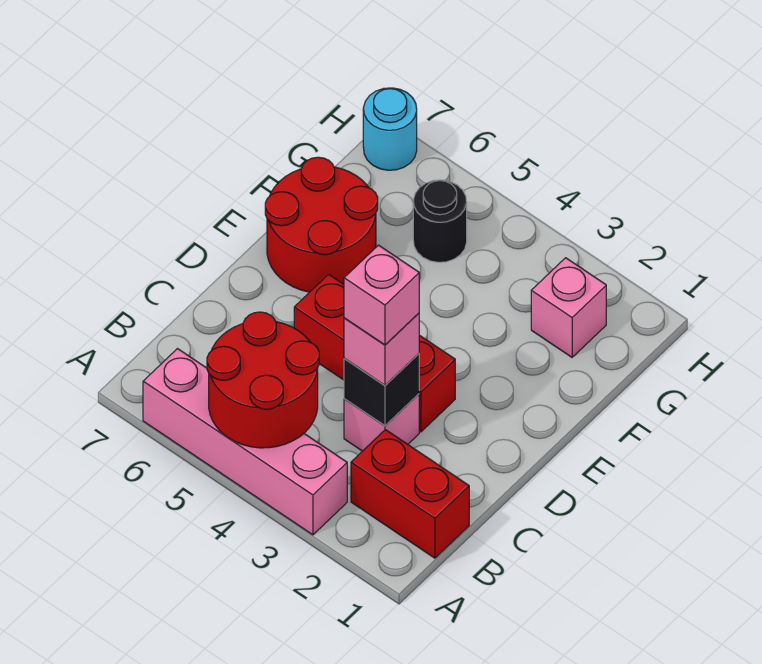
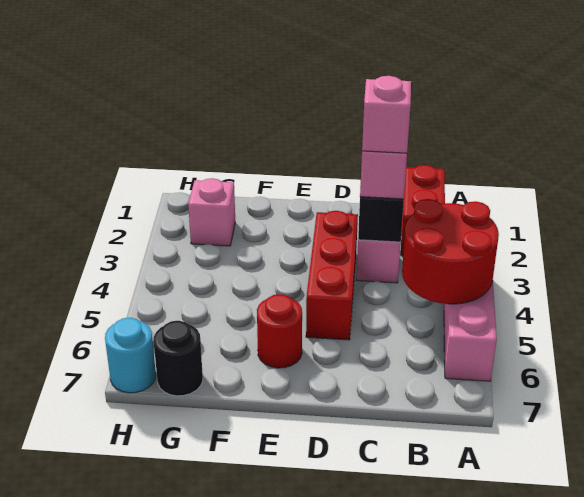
red 2x2 round brick [265,157,378,292] -> red 1x1 round brick [257,294,302,368]
black 1x1 round brick [413,180,467,262] -> black 1x1 round brick moved to [154,321,203,396]

